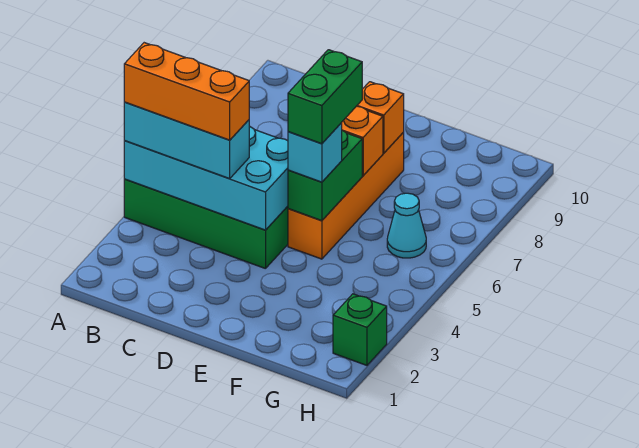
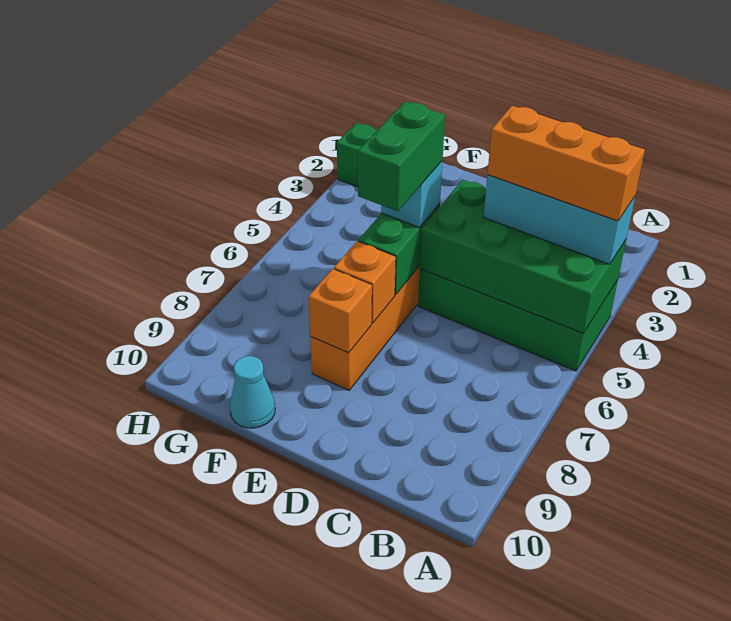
cyan 2x4 brick [124,126,288,230] -> green 2x4 brick [420,180,626,333]
cyan 1x1 cone [387,193,426,258] -> cyan 1x1 cone moved to [230,356,275,428]

